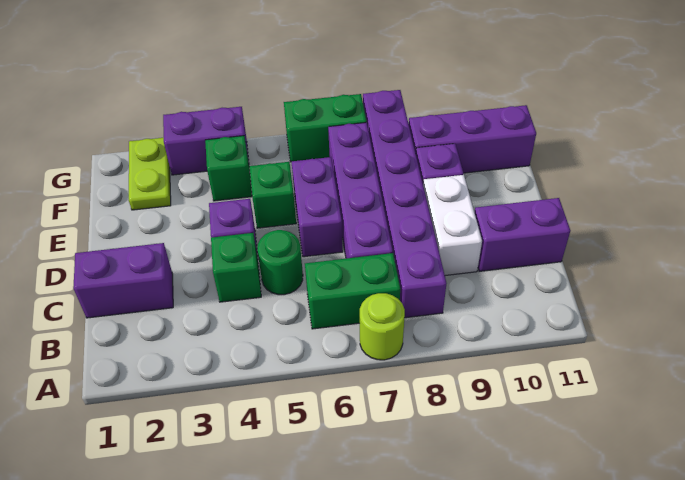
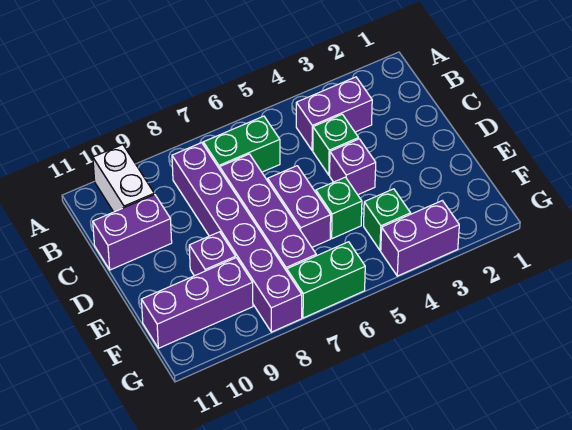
lime 1x1 round brick [360,293,405,360] -> none
purple 1x2 brick [73,243,173,318] -> purple 1x2 brick moved to [296,77,372,150]
green 1x1 round brick [257,230,303,295] -> none
white 1x2 brick [423,175,482,276] -> white 1x2 brick moved to [93,145,154,212]
lime 1x2 plate [129,138,171,210] -> none

